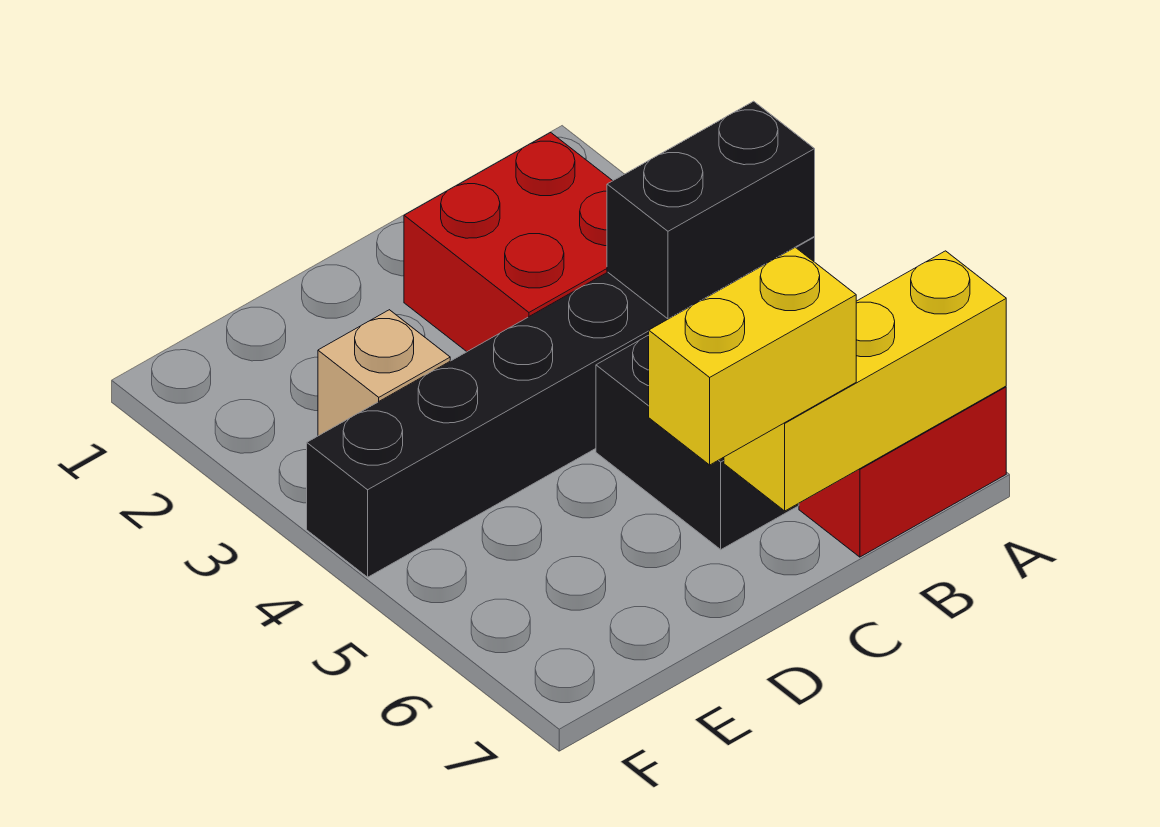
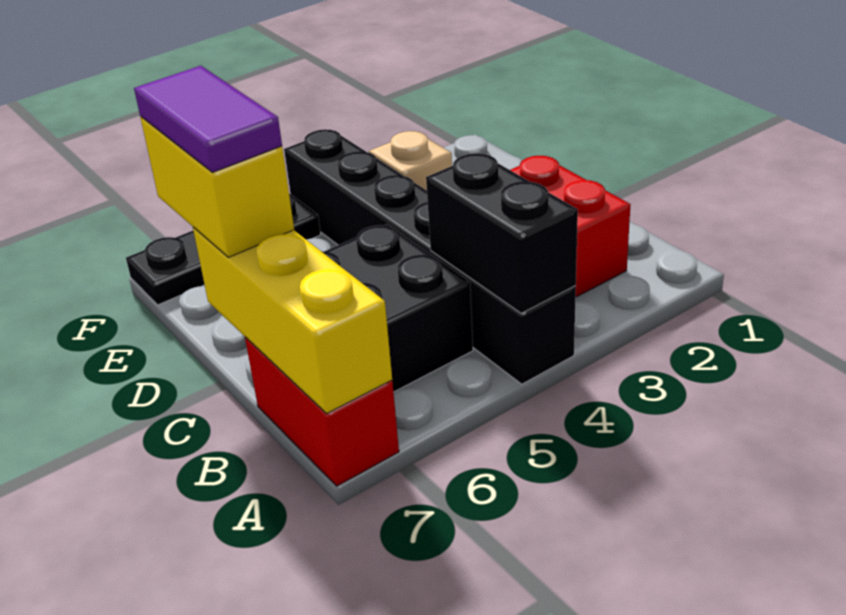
none -> purple 1x2 tile [134,66,282,172]
none -> black 1x3 plate [126,194,321,305]

